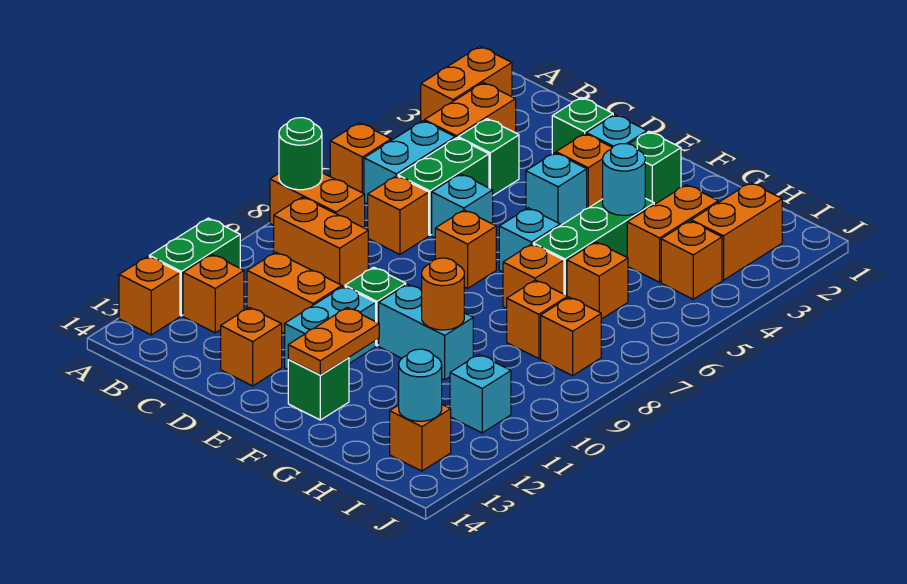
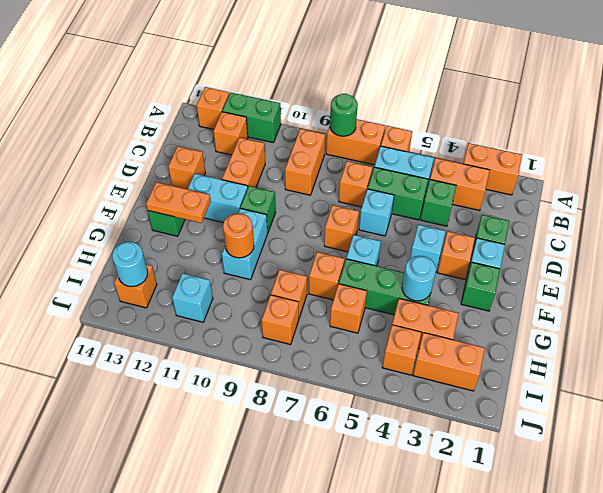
orange 1x2 brick [270,173,365,228] -> orange 1x2 brick turned to [326,119,385,165]

